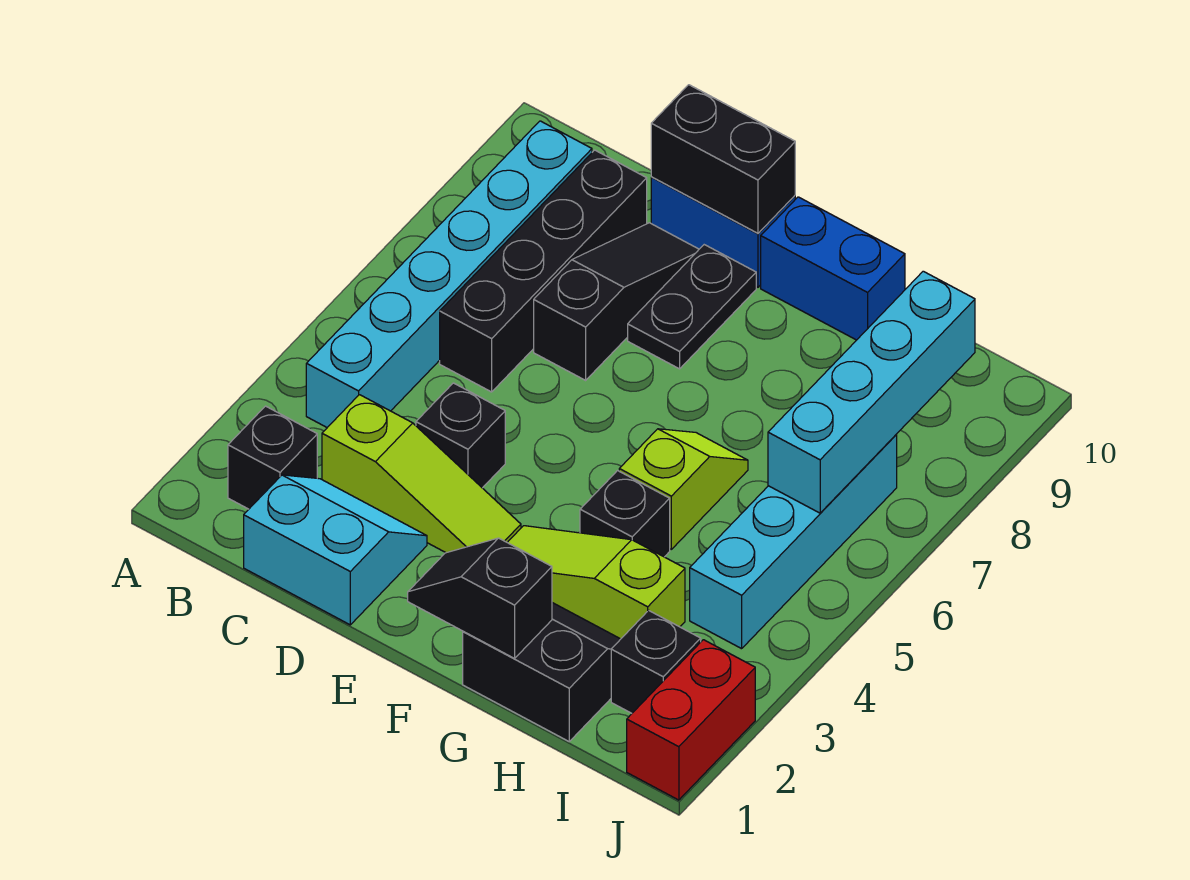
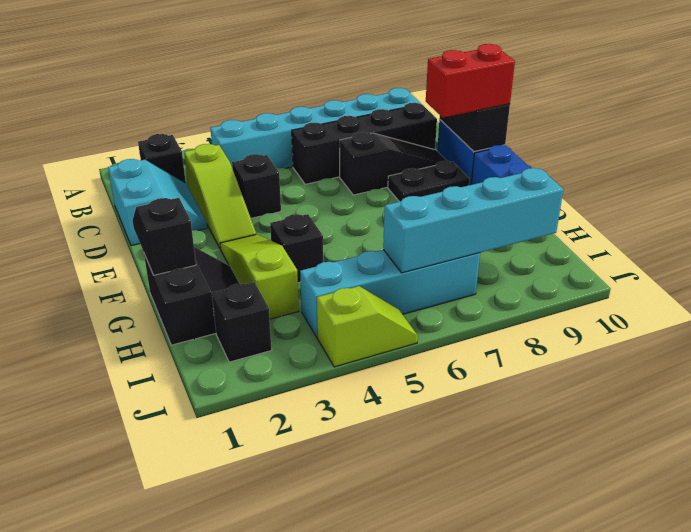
lime 1x2 slope [619,429,748,549] -> lime 1x2 slope moved to [317,286,418,367]
red 1x2 brick [627,640,755,800] -> red 1x2 brick moved to [426,44,515,118]

